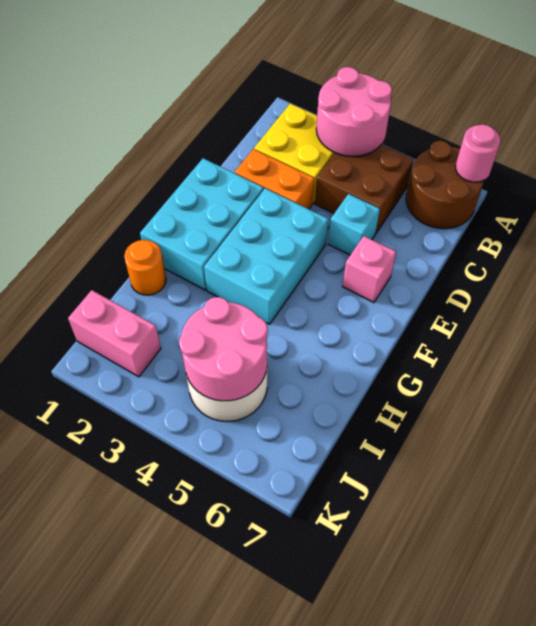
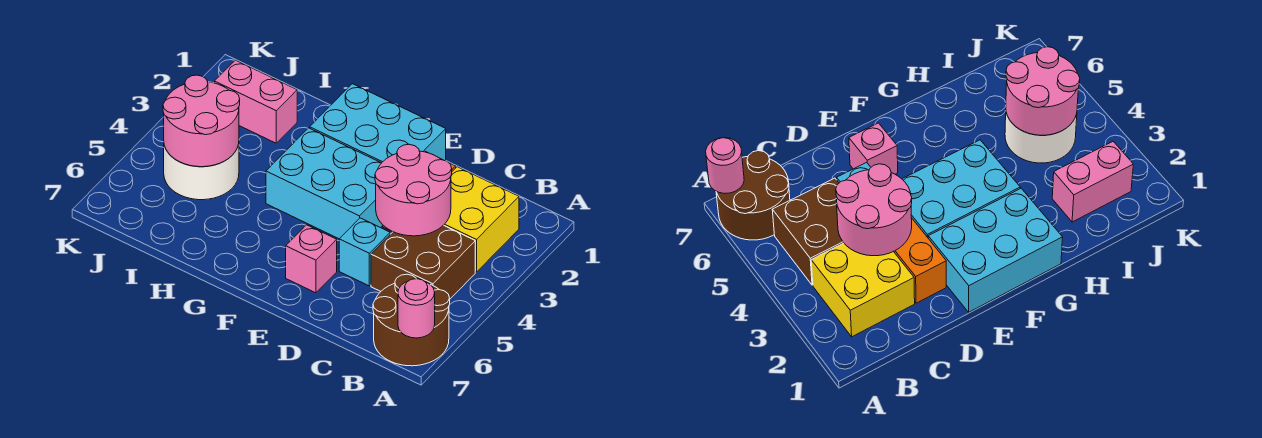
pink 2x2 round brick [316,67,392,156] -> pink 2x2 round brick moved to [375,144,452,236]
orange 1x1 round brick [124,240,166,295] -> none
pink 1x2 brick [68,290,161,377] -> pink 1x2 brick turned to [215,60,297,143]

